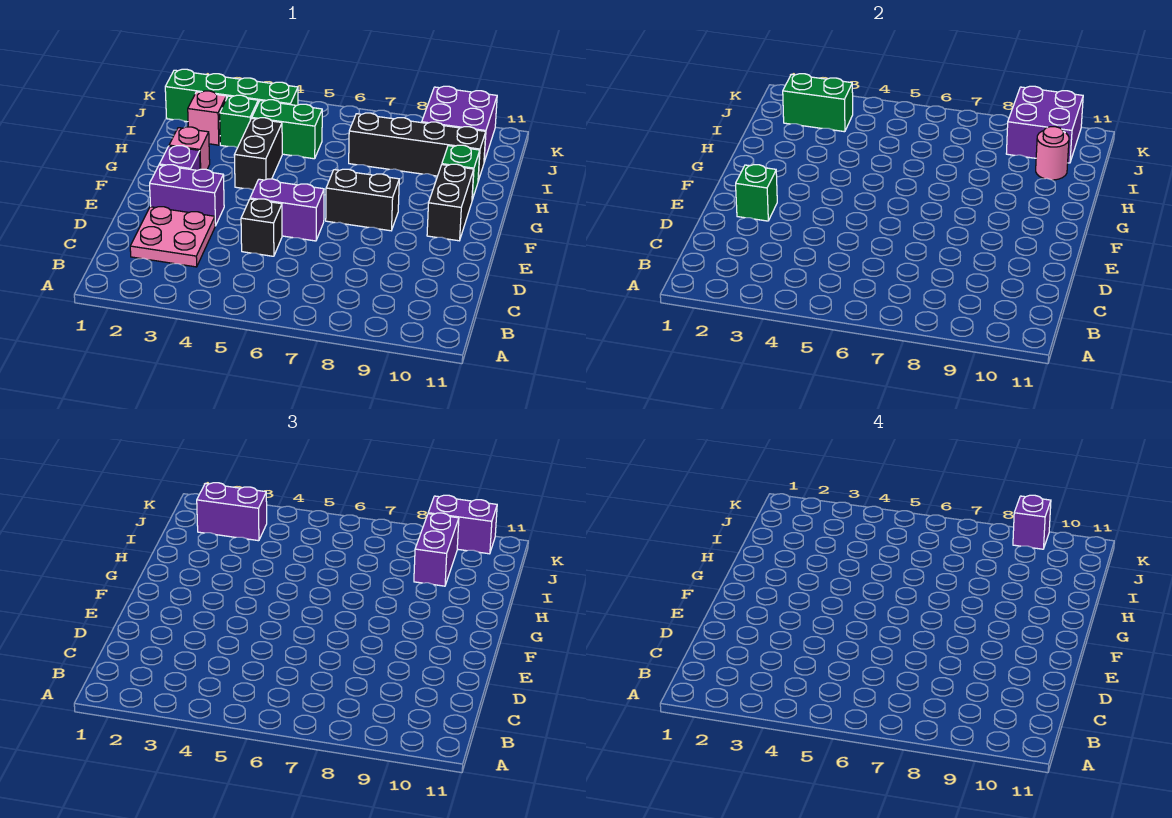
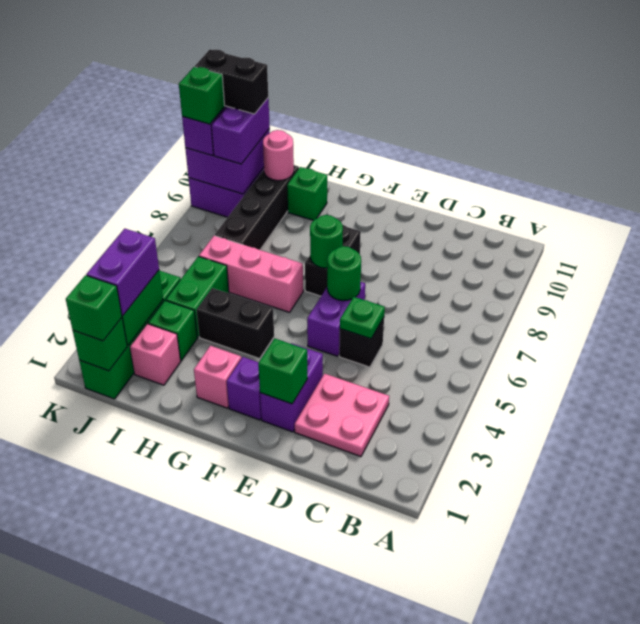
none -> green 1x1 plate [340,297,385,339]
none -> green 1x1 round brick [327,246,361,301]
none -> green 1x1 round brick [310,215,343,268]
black 1x2 brick [427,164,474,241] -> black 1x2 brick moved to [195,50,268,114]
none -> pink 1x3 brick [199,236,303,312]
purple 1x2 brick [414,513,459,586] -> purple 1x2 brick turned to [211,98,270,164]
none -> green 1x1 brick [73,318,127,371]
none -> green 1x1 brick [66,275,122,341]
purple 1x1 brick [1013,495,1051,549] -> green 1x1 brick [179,67,225,124]

